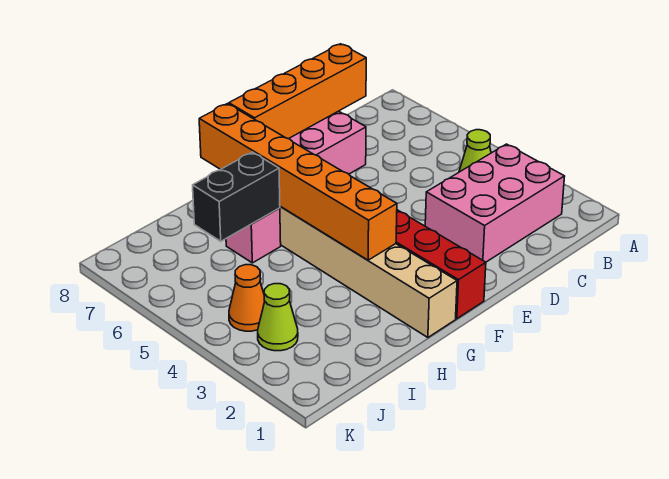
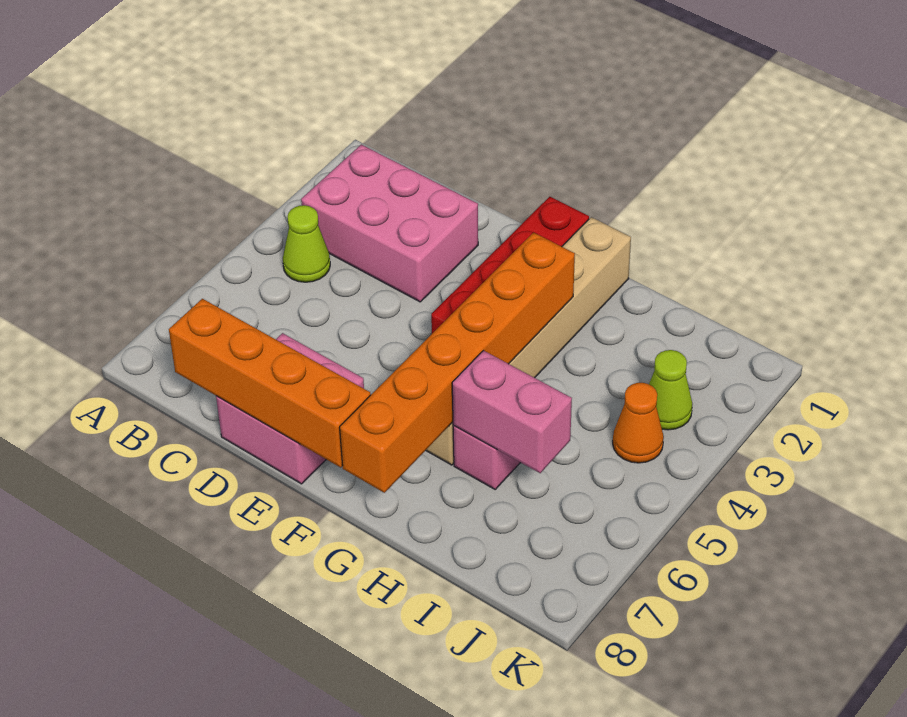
black 1x2 brick [193,152,280,241] -> pink 1x2 brick [452,351,572,473]

